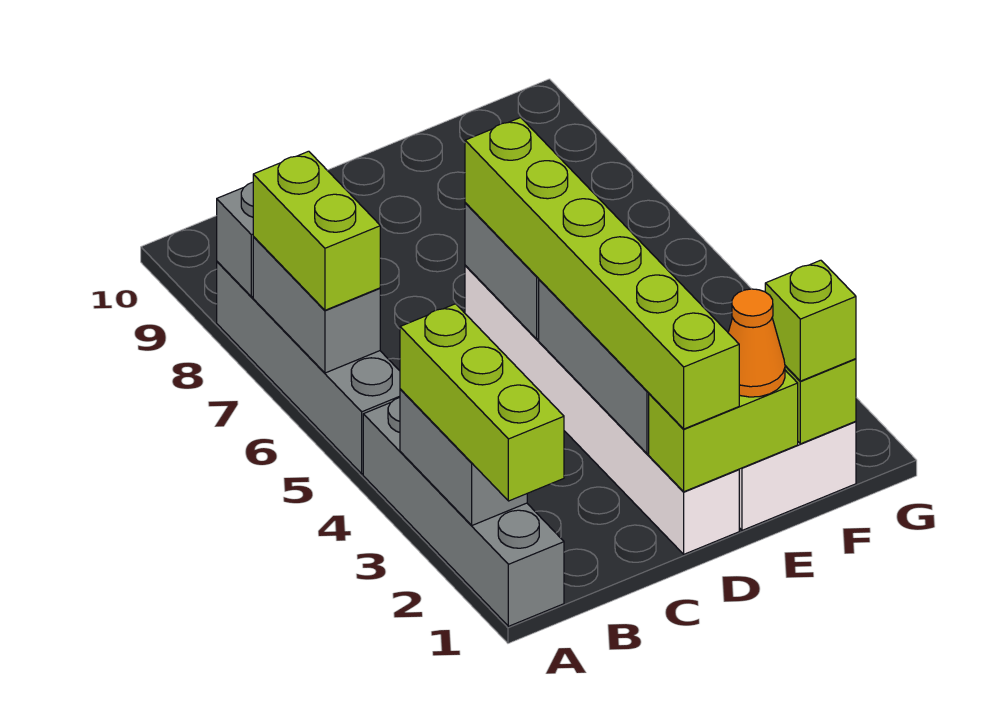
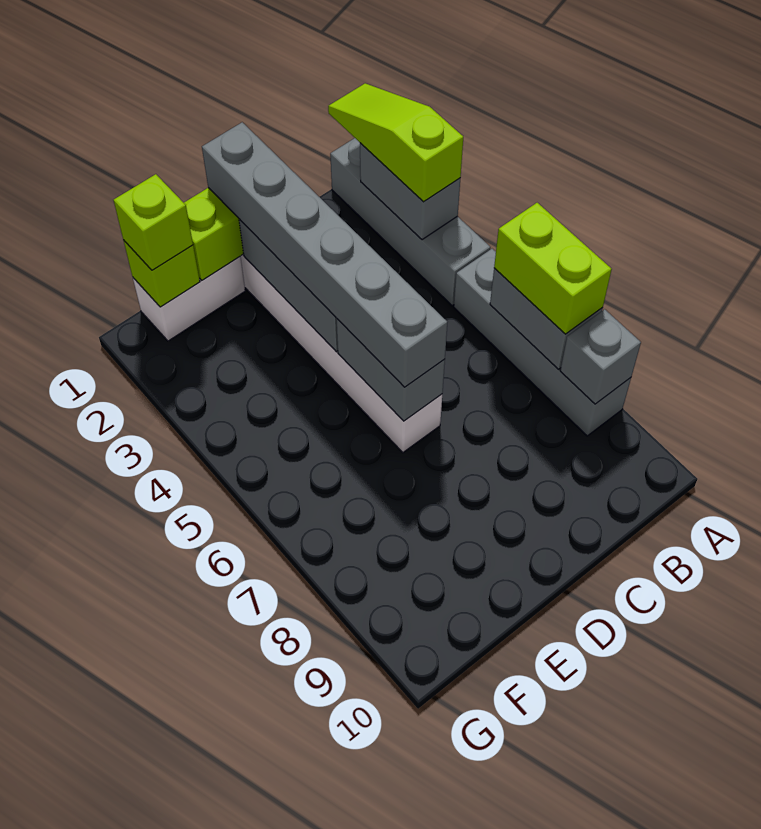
lime 1x3 brick [400,304,564,501] -> lime 1x3 slope [328,83,463,202]
lime 1x6 brick [465,118,739,429] -> grey 1x6 brick [202,122,447,387]
orange 1x1 cone [728,289,785,397] -> none

